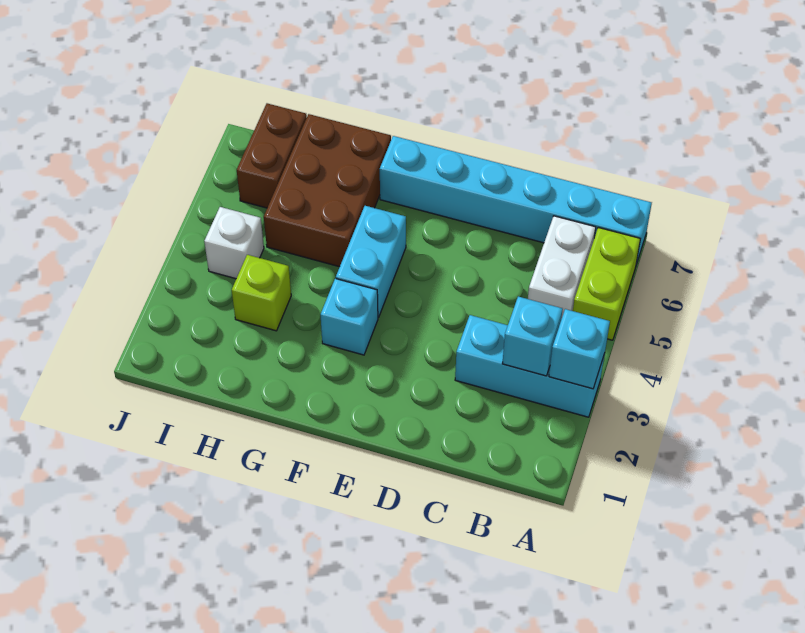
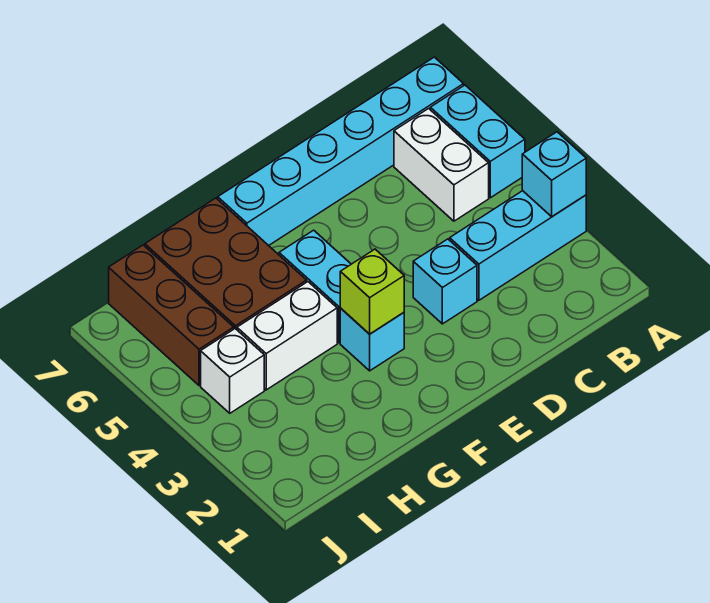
lime 1x2 brick [573,227,641,340] -> cyan 1x2 brick [430,85,525,198]
cyan 1x1 brick [502,297,563,376] -> cyan 1x1 brick moved to [413,239,477,324]
none -> white 1x2 brick [237,282,337,390]
lime 1x1 brick [232,255,291,331] -> lime 1x1 brick moved to [340,249,404,334]
brown 1x2 brick [237,103,307,208] -> brown 1x3 brick [109,245,234,386]

